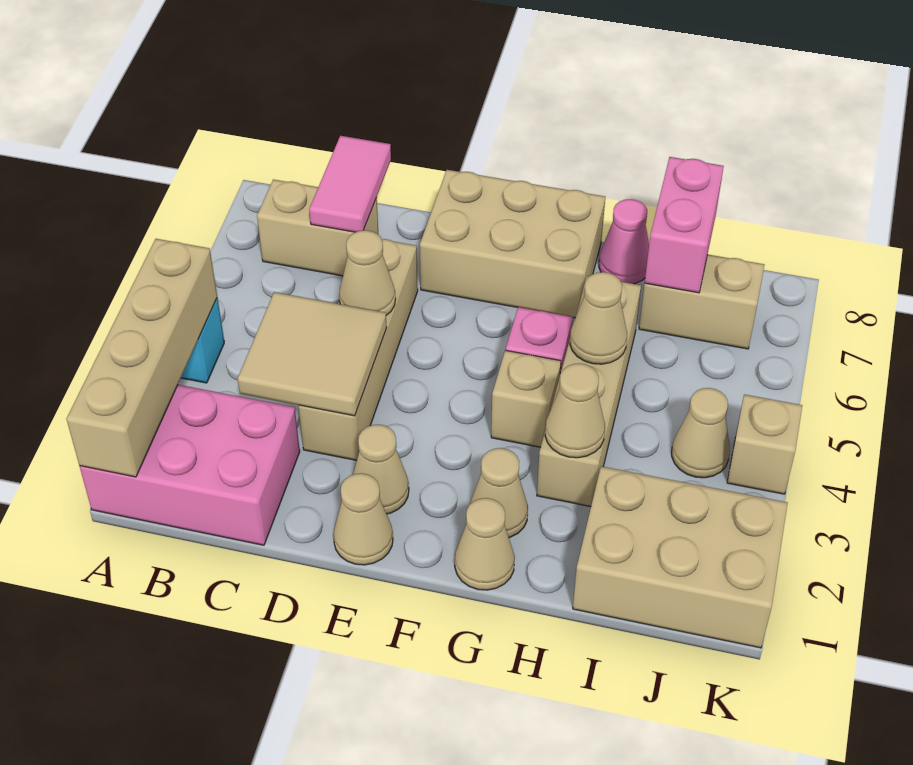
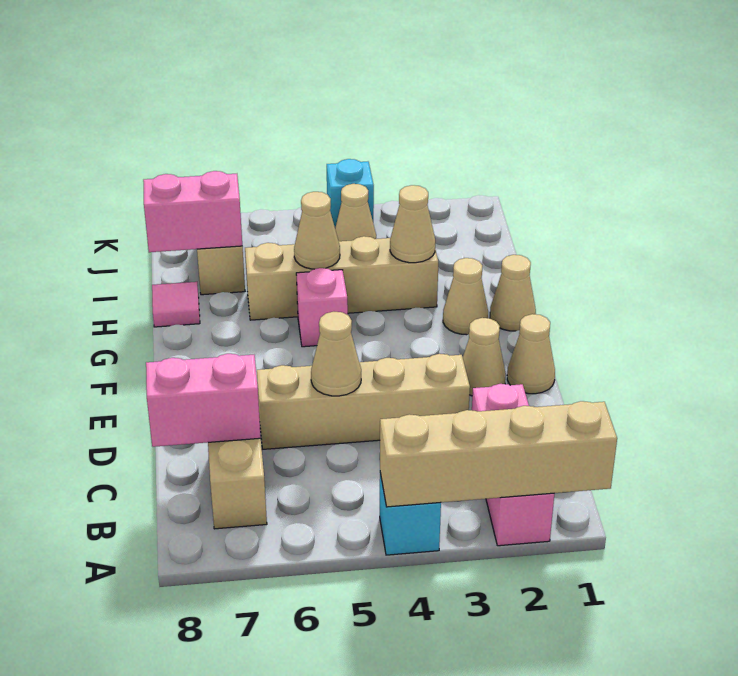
pink 2x3 brick [80,385,300,545] -> pink 1x3 brick [472,384,554,546]
tan 2x2 tile [238,292,387,416] -> none
pink 1x2 tile [309,136,391,232] -> pink 1x2 brick [146,354,261,447]
tan 2x3 brick [420,170,605,318] -> none
tan 1x1 brick [491,350,561,447] -> none
pink 1x1 cone [599,199,649,284] -> pink 1x1 tile [152,282,200,327]
tan 2x3 brick [573,466,788,648] -> none
tan 1x1 brick [727,394,802,494] -> cyan 1x1 brick [327,159,374,227]

